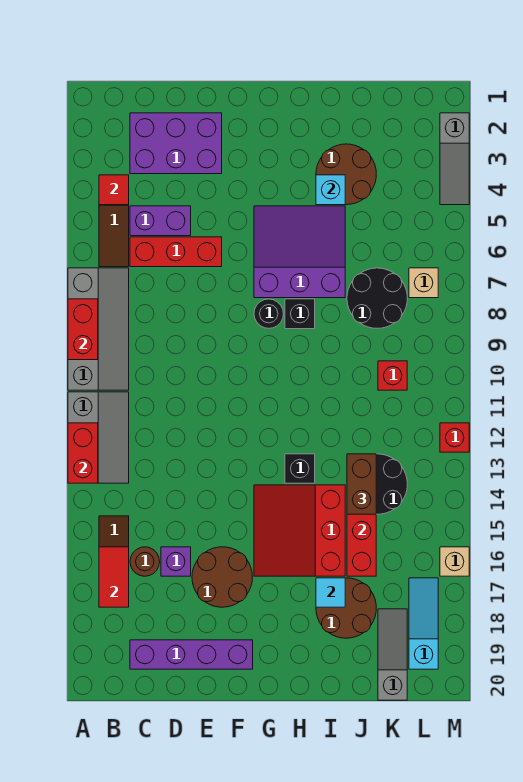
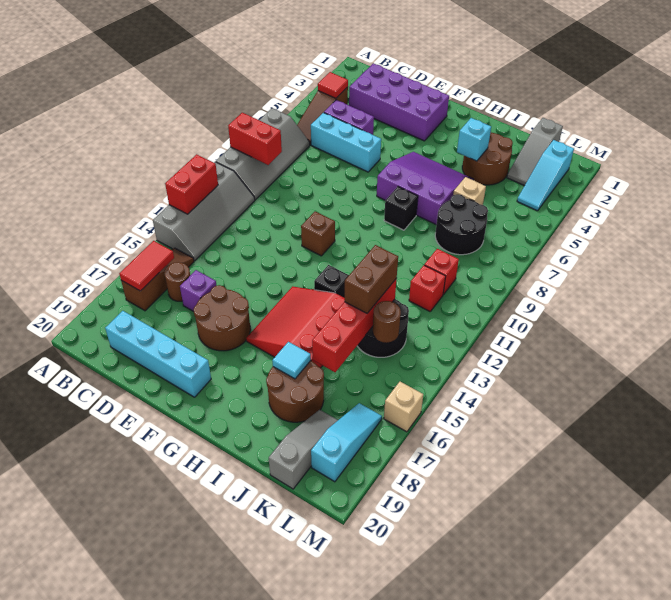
red 1x2 brick [68,299,98,360] -> red 1x2 brick turned to [228,113,282,165]
grey 2x3 slope [68,392,129,483] -> grey 2x4 slope [153,162,255,261]
purple 2x3 brick [130,113,222,174] -> purple 2x4 brick [349,63,449,141]
red 1x3 brick [130,237,222,267] -> cyan 1x3 brick [311,113,381,172]
purple 1x4 brick [130,640,253,669] -> cyan 1x4 brick [105,311,211,397]
none -> brown 1x1 brick [301,211,335,256]
black 1x1 round brick [254,299,283,328] -> none
none -> brown 1x1 round brick [373,301,401,343]
none -> cyan 1x3 slope [517,140,574,211]
tan 1x1 brick [409,268,438,298] -> tan 1x1 brick moved to [453,177,486,205]
grey 1x3 slope [440,113,469,205] -> grey 1x3 slope moved to [507,118,563,186]
red 1x1 brick [440,423,469,452] -> red 1x1 brick moved to [409,265,446,311]

